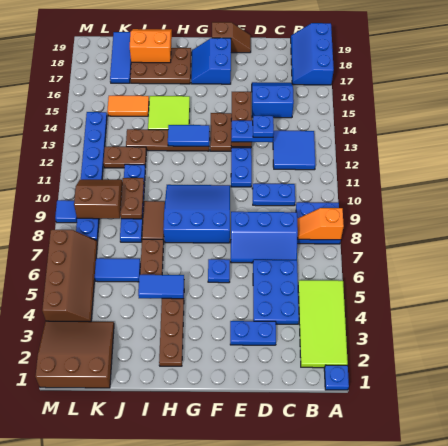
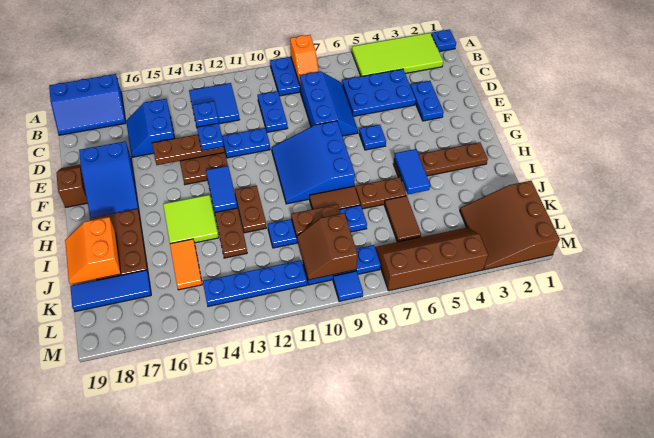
blue 2x2 slope [191,38,231,84] -> blue 2x3 slope [79,141,139,218]
blue 1x2 tile [95,258,140,282] -> brown 1x2 tile [384,196,421,242]
brown 1x2 plate [103,147,146,168] -> brown 1x2 plate moved to [235,186,267,233]

